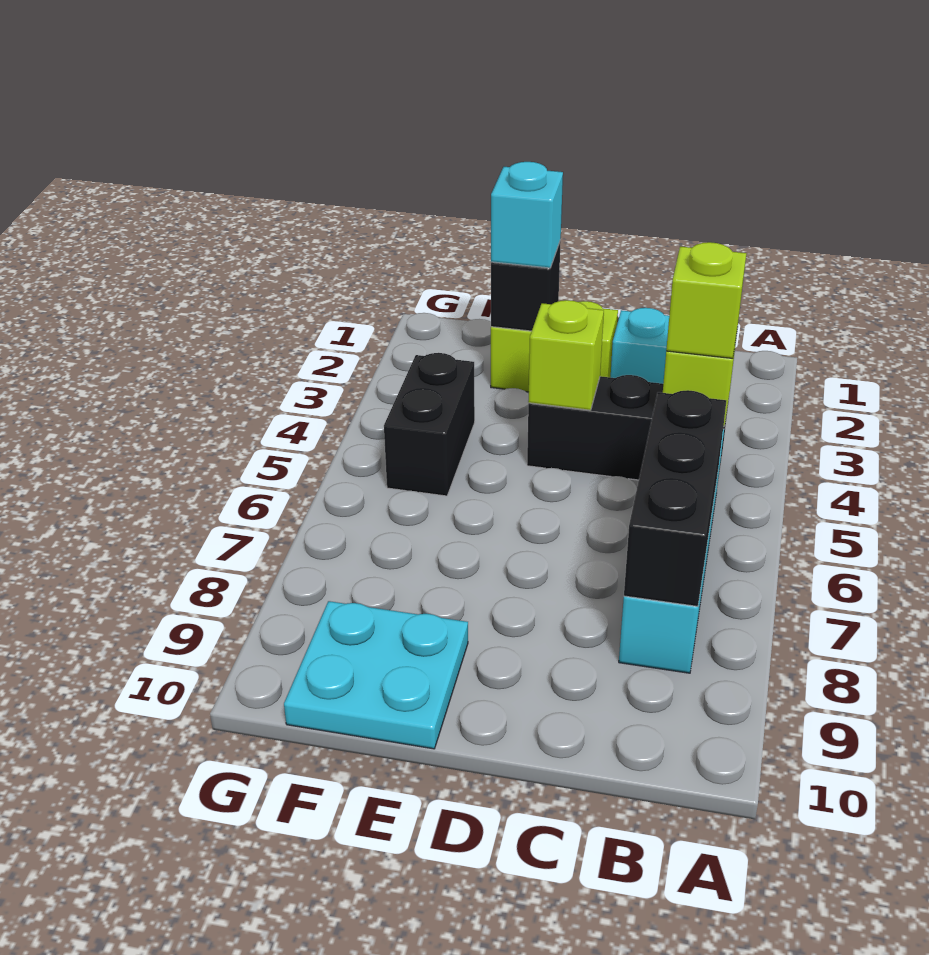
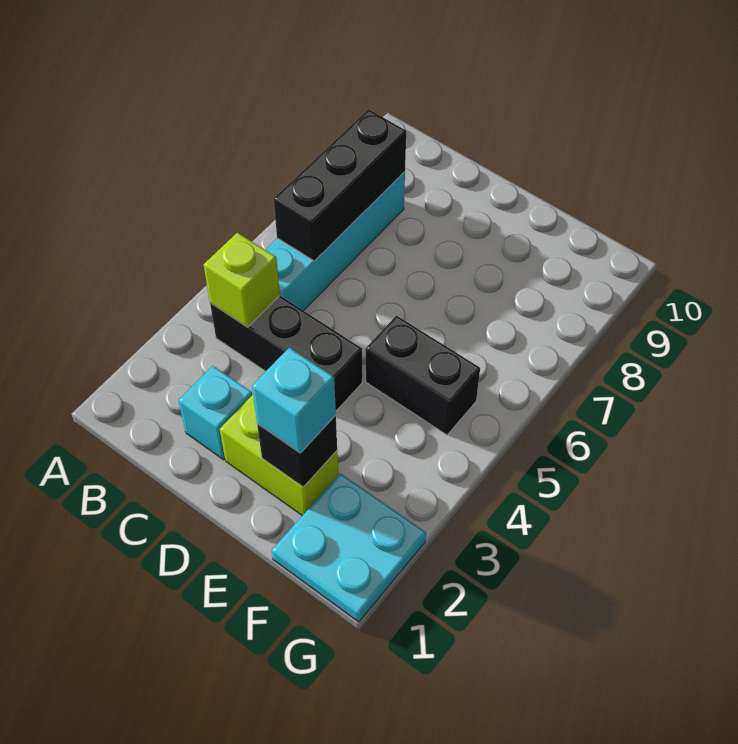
lime 1x1 brick [666,242,746,358] -> none
lime 1x1 brick [528,300,604,410] -> none
cyan 2x2 plate [284,601,468,749] -> cyan 2x2 plate moved to [272,474,426,622]
black 1x2 brick [384,353,475,496] -> black 1x2 brick turned to [366,316,480,435]

